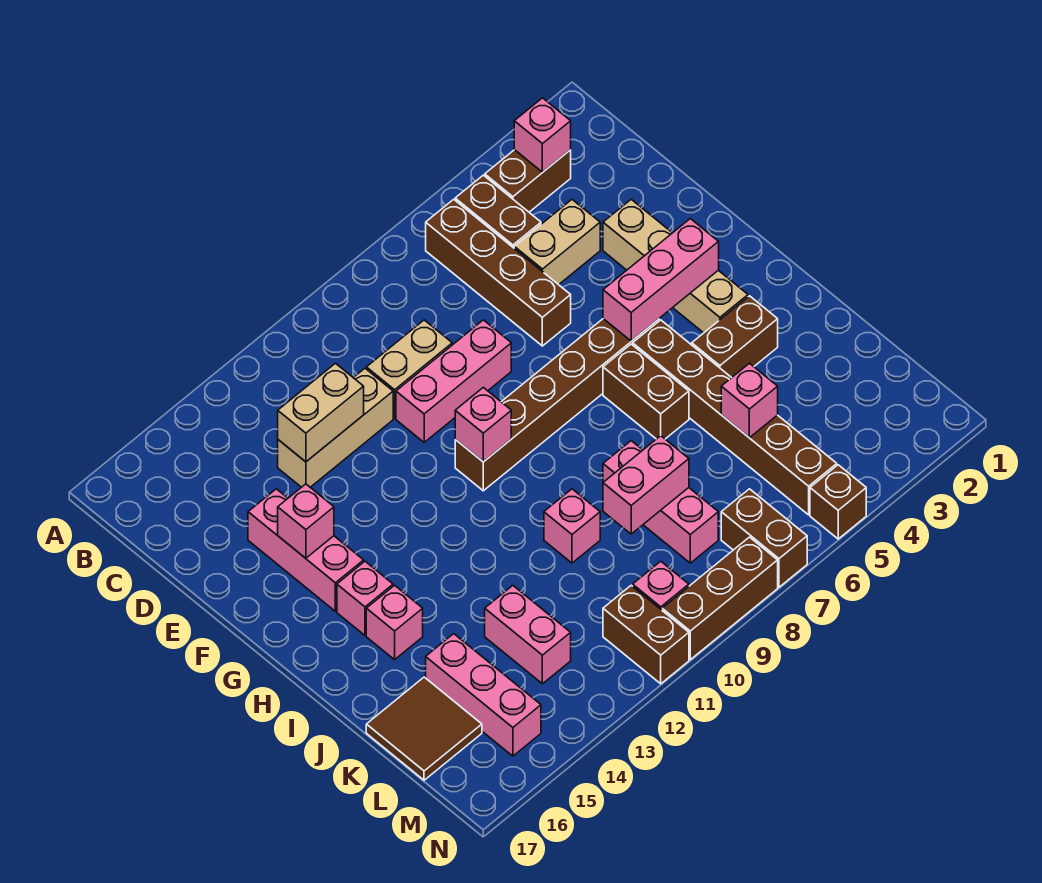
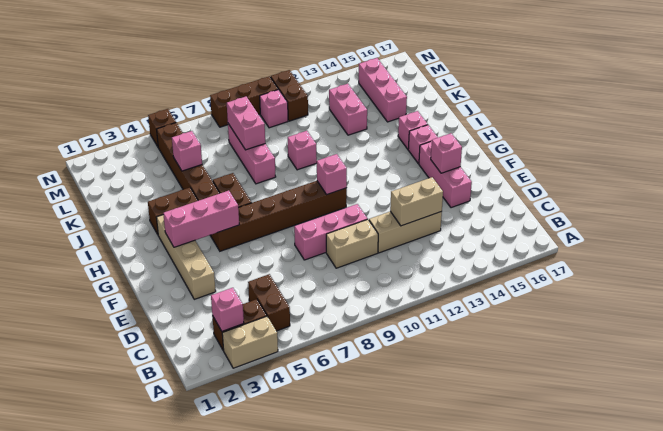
brown 1x4 brick [426,199,571,346] -> none
tan 1x2 brick [514,200,600,285] -> tan 1x2 brick moved to [222,316,278,368]
pink 1x2 brick [603,436,689,534] -> pink 1x2 brick turned to [227,96,265,150]
brown 2x2 tile [366,677,482,780] -> none
brown 1x2 brick [721,489,807,587] -> none

